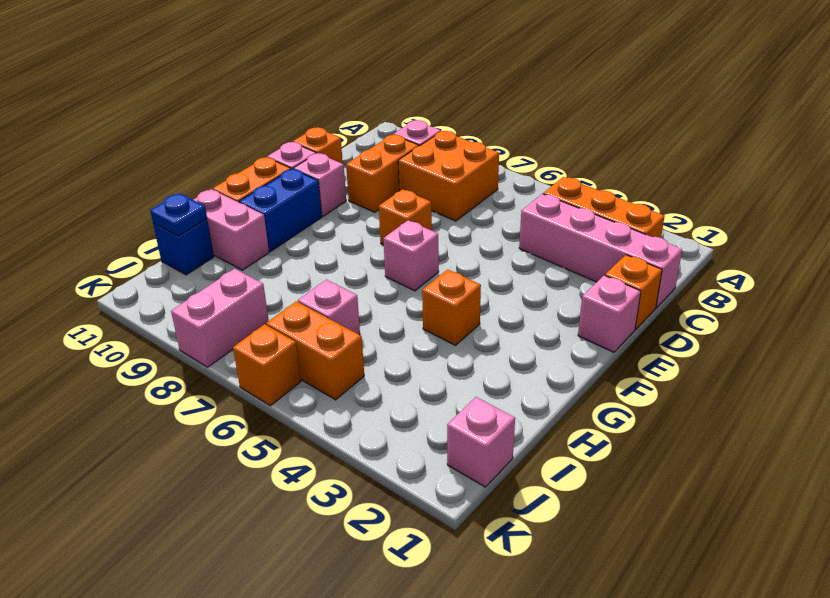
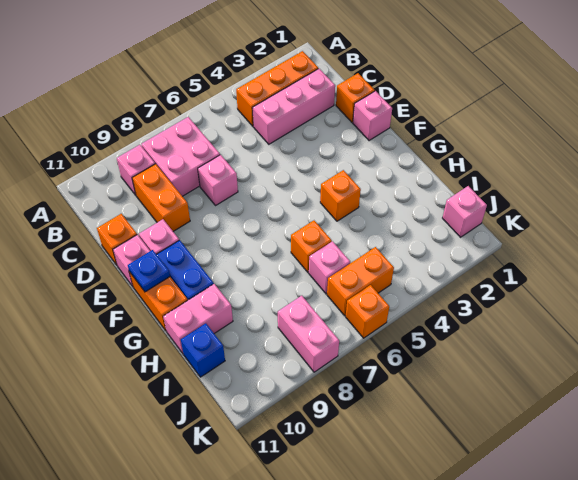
orange 2x2 brick [398,131,499,221] -> pink 2x2 brick [141,117,220,196]
pink 1x4 brick [519,194,682,308] -> pink 1x3 brick [252,69,335,144]
orange 1x1 brick [379,189,432,245] -> orange 1x1 brick moved to [291,221,332,272]
pink 1x1 brick [383,220,439,291] -> pink 1x1 brick moved to [198,155,238,206]
blue 1x1 plate [150,193,207,236] -> blue 1x1 plate moved to [128,250,170,292]

